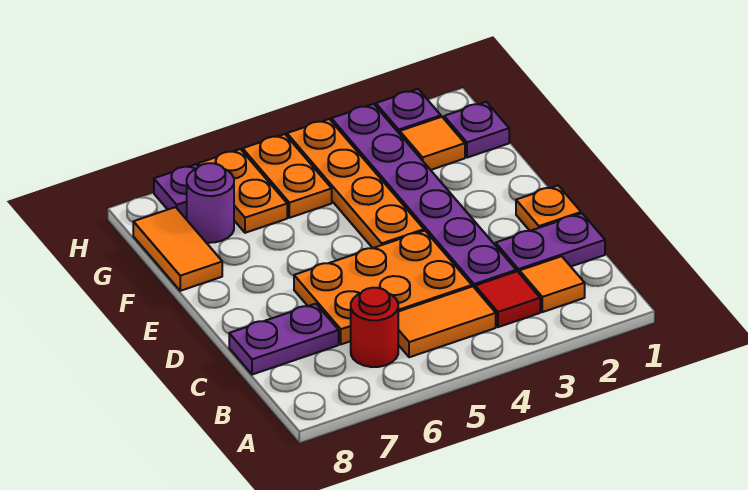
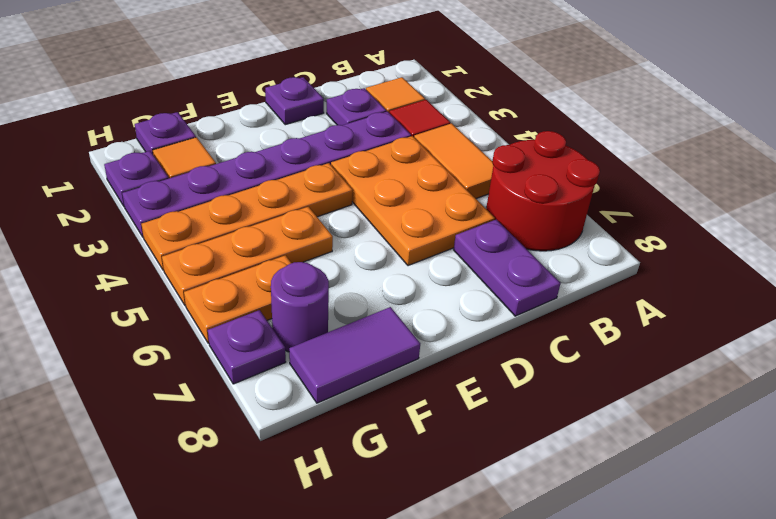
red 1x1 round brick [351,288,398,367] -> red 2x2 round brick [486,131,600,251]
purple 1x2 plate [496,213,605,274] -> purple 1x1 plate [327,88,387,125]
orange 1x1 plate [516,186,581,231] -> purple 1x1 plate [265,77,324,125]
orange 1x2 tile [133,207,222,291] -> purple 1x2 tile [289,307,420,403]
orange 1x2 plate [243,134,332,218] -> orange 1x3 plate [162,207,333,305]

